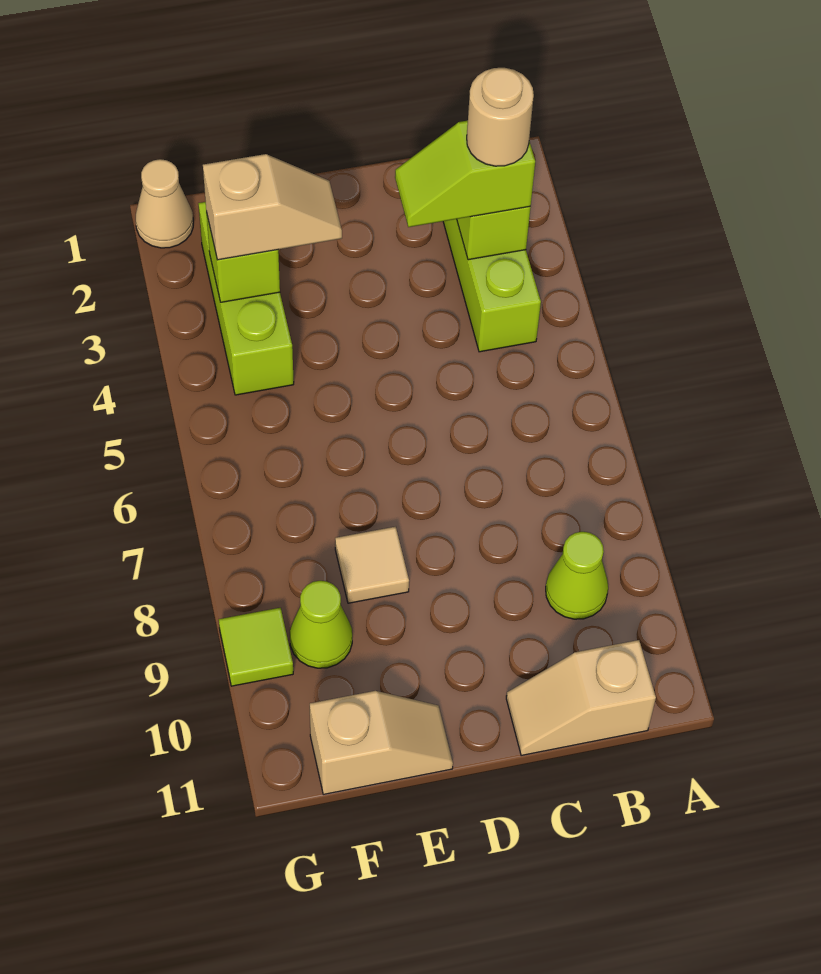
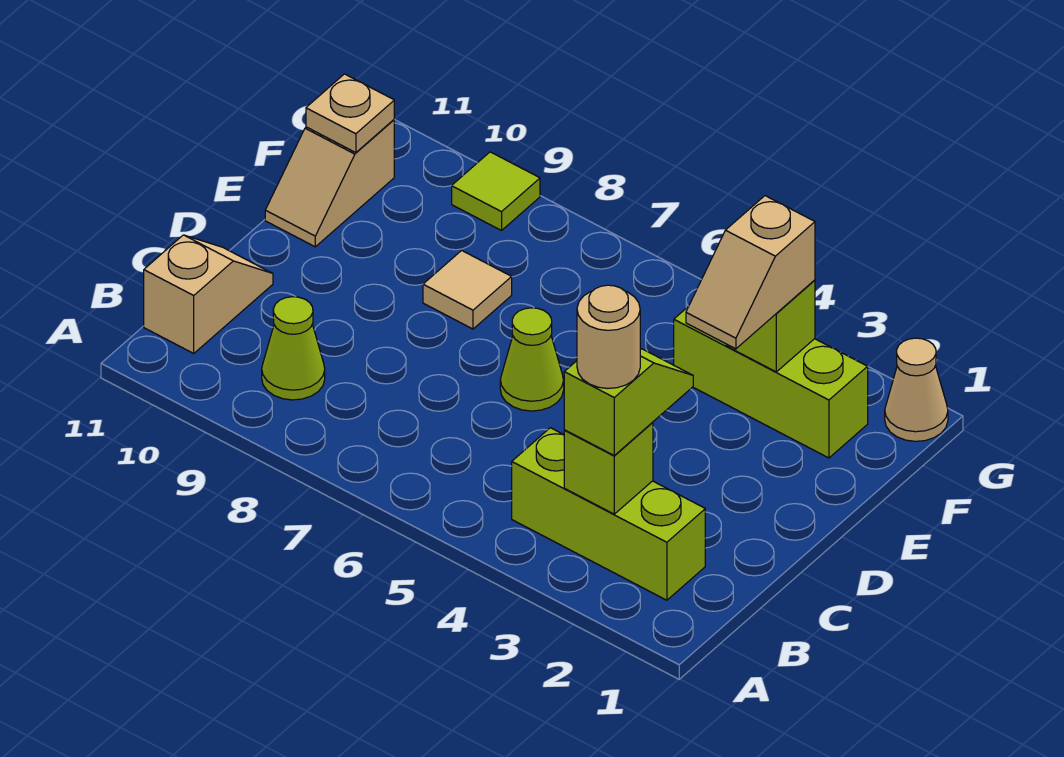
lime 1x1 cone [290,581,352,668] -> lime 1x1 cone moved to [500,308,564,411]
none -> tan 1x1 plate [306,74,394,153]

